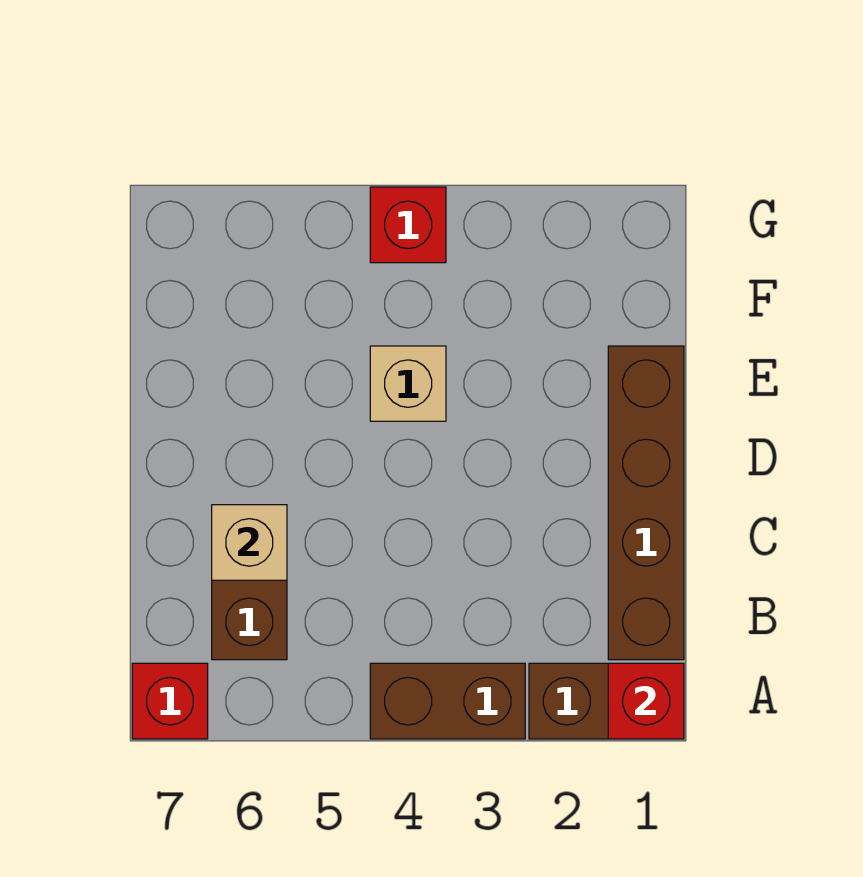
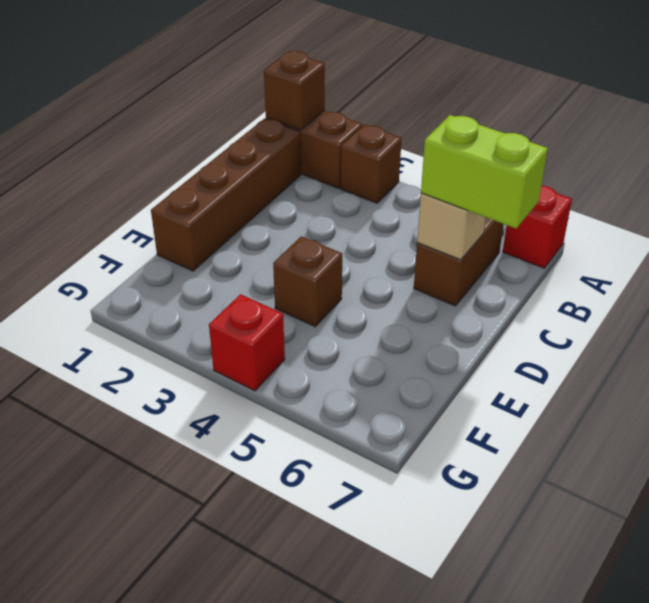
red 1x1 brick [608,663,684,739] -> brown 1x1 brick [264,51,325,130]
brown 1x2 brick [370,663,525,739] -> brown 1x1 brick [341,125,402,203]
none -> lime 1x2 brick [421,115,548,229]
tan 1x1 brick [370,346,446,421] -> brown 1x1 brick [273,236,342,327]

